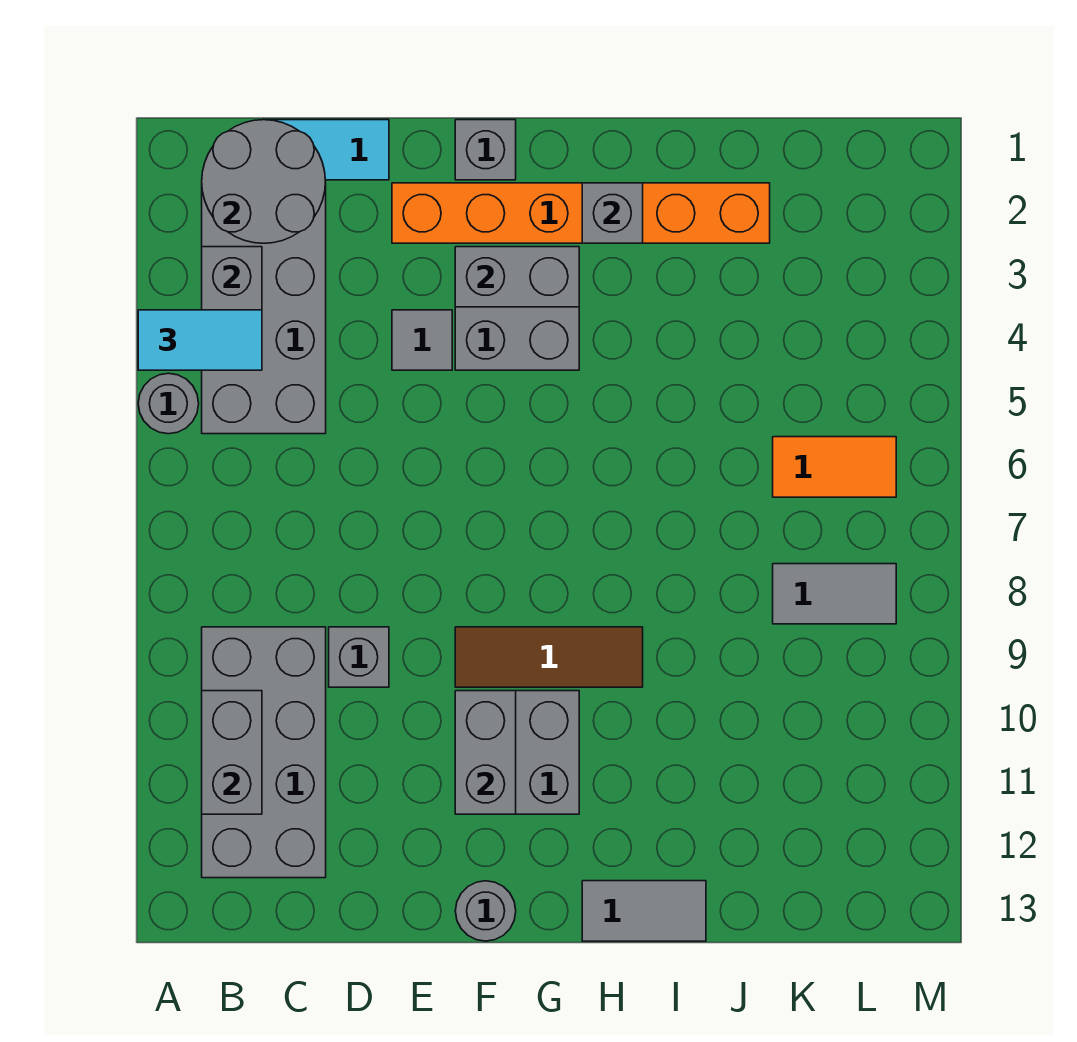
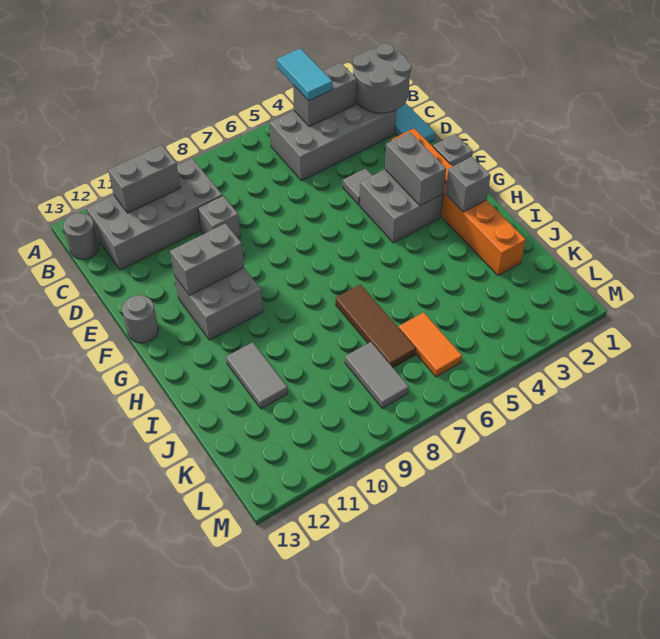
grey 1x1 round brick [138,373,199,434] -> grey 1x1 round brick moved to [63,213,99,259]
brown 1x3 tile [455,627,643,687] -> brown 1x3 tile moved to [336,284,416,368]
grey 1x2 tile [582,881,706,941] -> grey 1x2 tile moved to [226,342,288,409]

